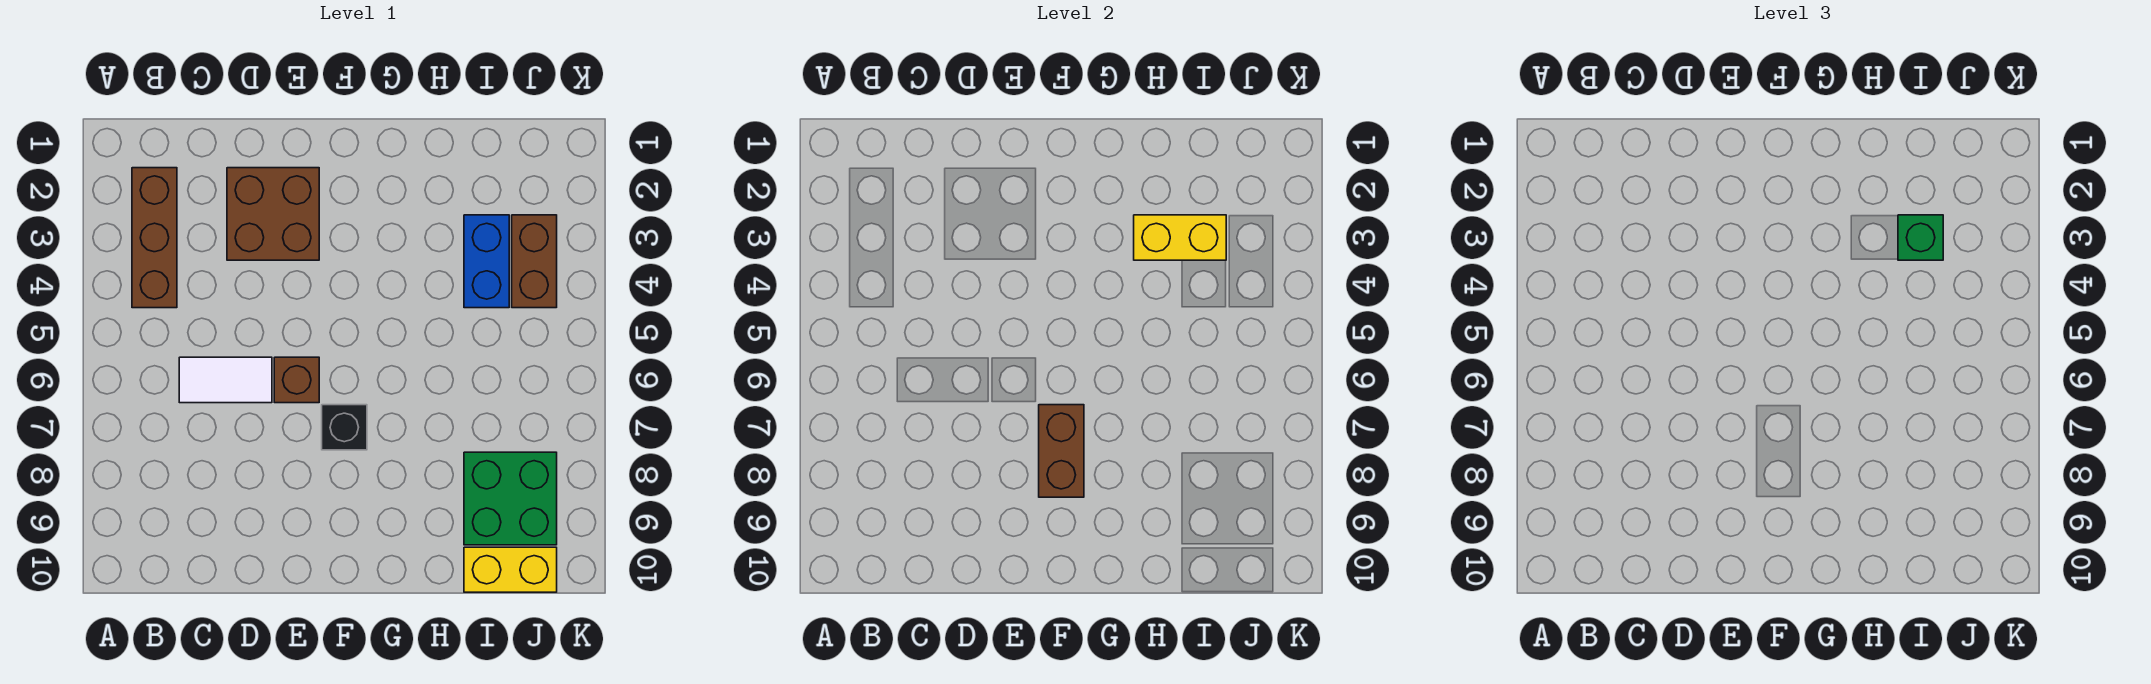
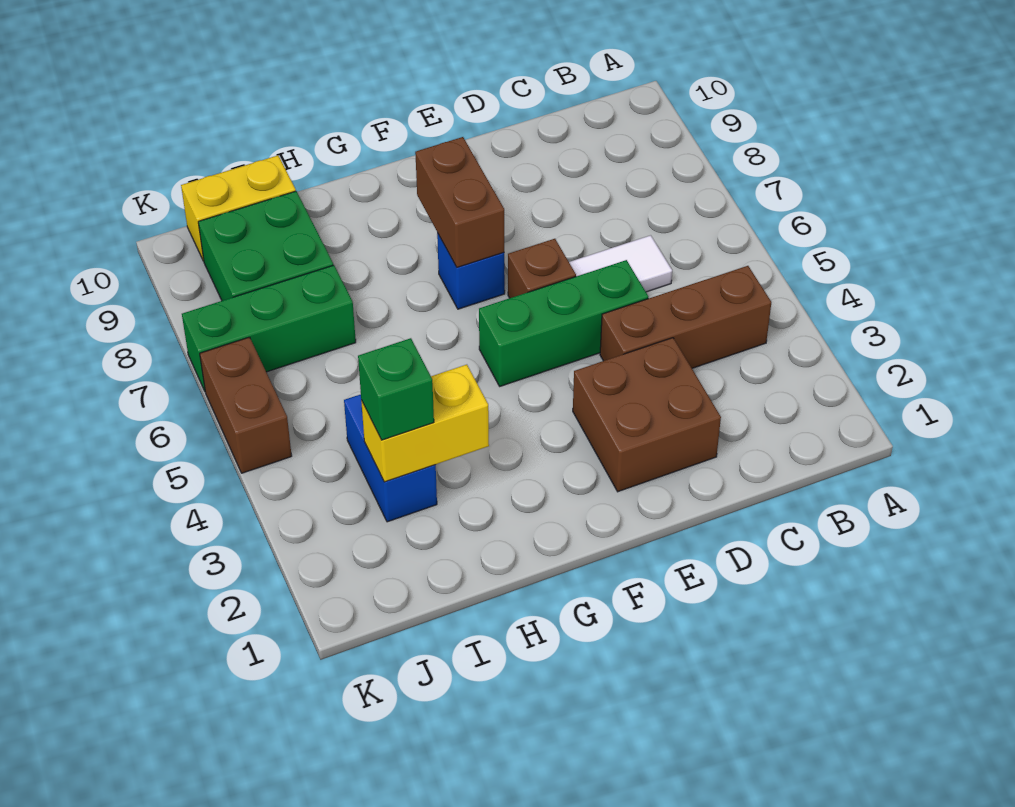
brown 1x3 brick [132,168,177,308] -> brown 1x3 brick turned to [600,266,771,368]
none -> green 1x3 brick [479,260,648,386]
black 1x1 brick [322,405,367,450] -> blue 1x1 brick [437,233,505,309]
none -> green 1x3 brick [182,265,356,391]
brown 1x2 brick [512,215,557,308] -> brown 1x2 brick moved to [200,337,292,473]

